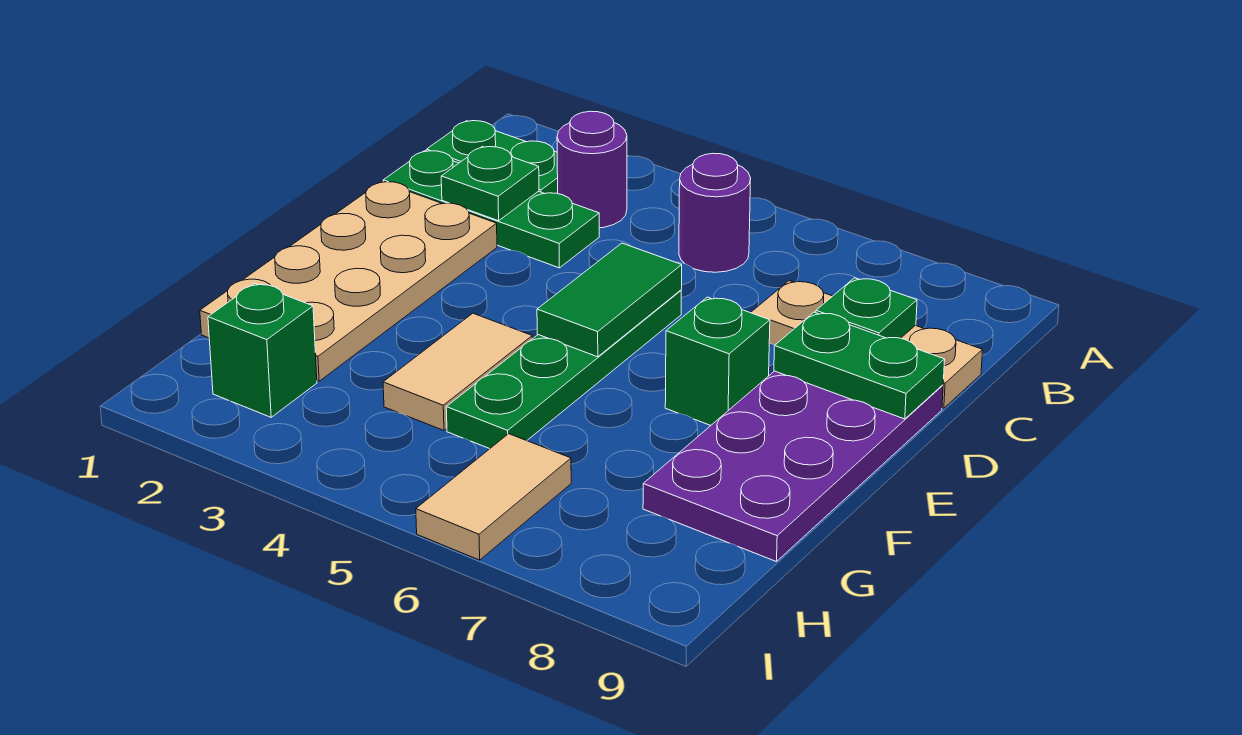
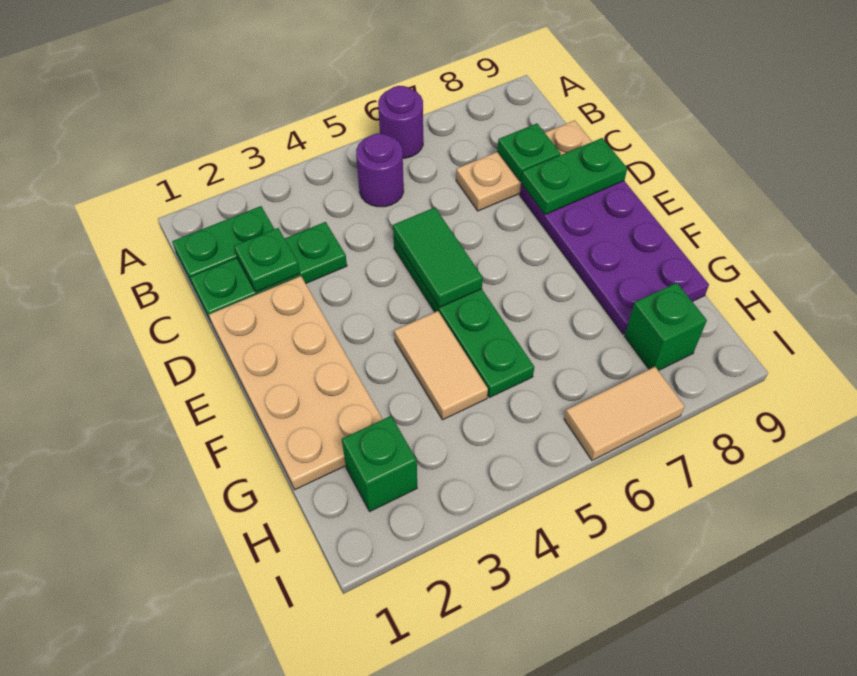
purple 1x1 round brick [557,111,627,228] -> purple 1x1 round brick moved to [378,86,423,158]
green 1x1 brick [665,297,770,425] -> green 1x1 brick moved to [624,283,707,371]
tan 1x2 tile [416,434,571,560] -> tan 1x2 tile turned to [564,367,685,460]

